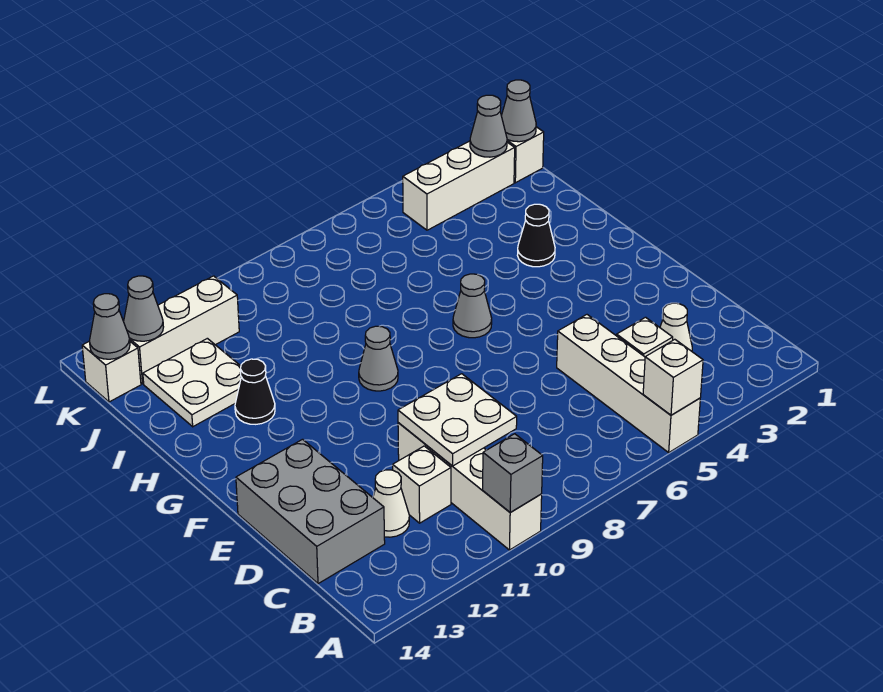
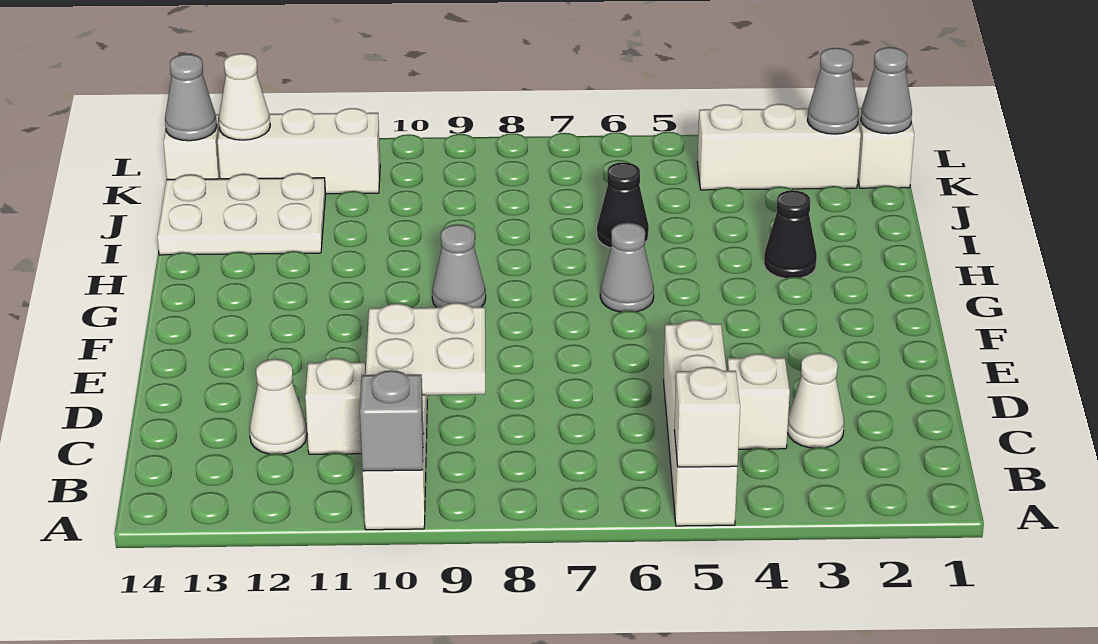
grey 2x3 brick [236,439,385,584] -> none
black 1x1 cone [235,359,275,424] -> black 1x1 cone moved to [597,162,649,248]
white 2x2 plate [143,338,241,427] -> white 2x3 plate [157,173,325,255]
grey 1x1 cone [124,276,163,341] -> white 1x1 cone [219,54,270,140]

